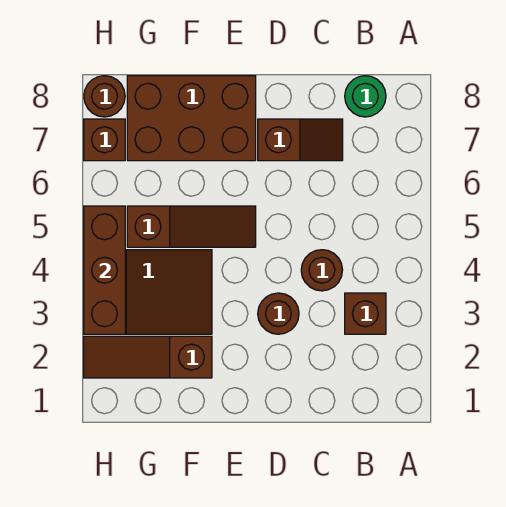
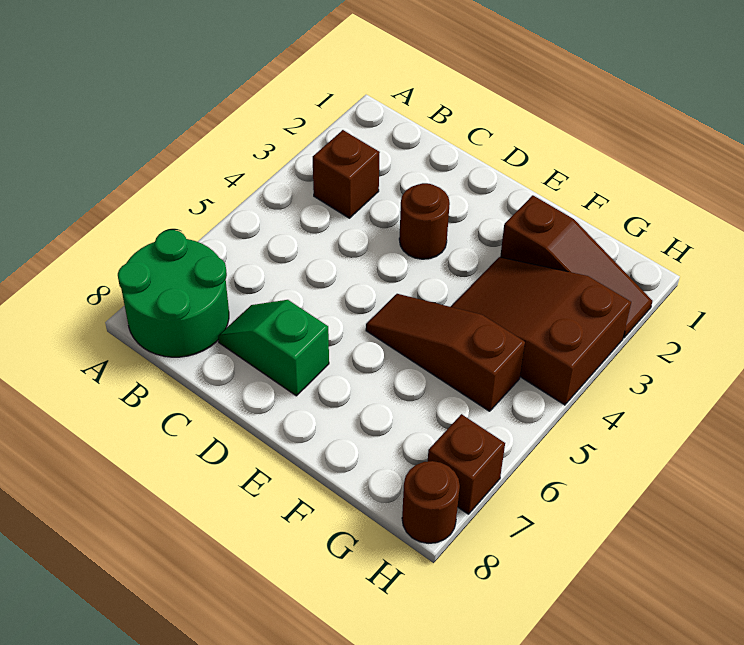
green 1x1 round brick [345,76,386,117] -> green 2x2 round brick [118,230,229,357]
brown 1x1 round brick [301,250,343,291] -> none
brown 1x2 slope [258,119,343,161] -> green 1x2 slope [218,300,329,396]
brown 2x3 brick [127,76,256,161] -> none
brown 1x3 brick [84,206,125,334] -> none

